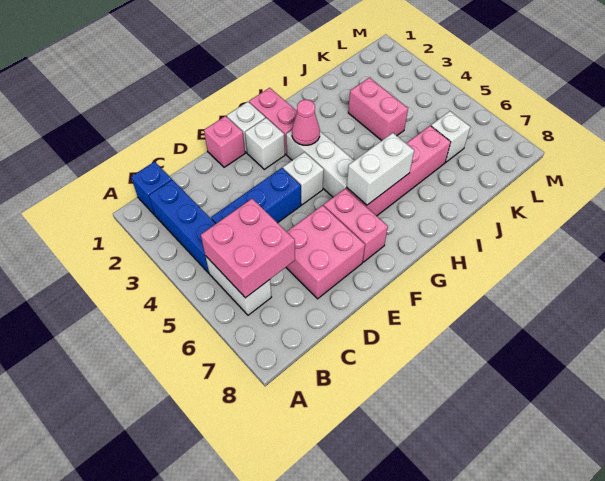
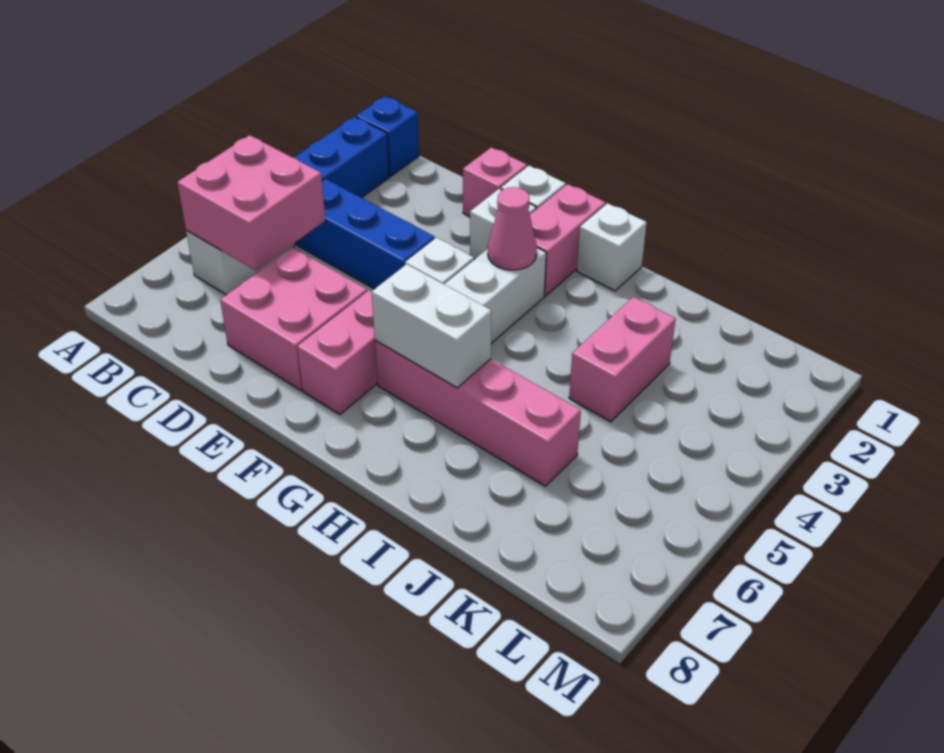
white 1x1 brick [431,111,470,162] -> white 1x1 brick moved to [577,203,647,291]

